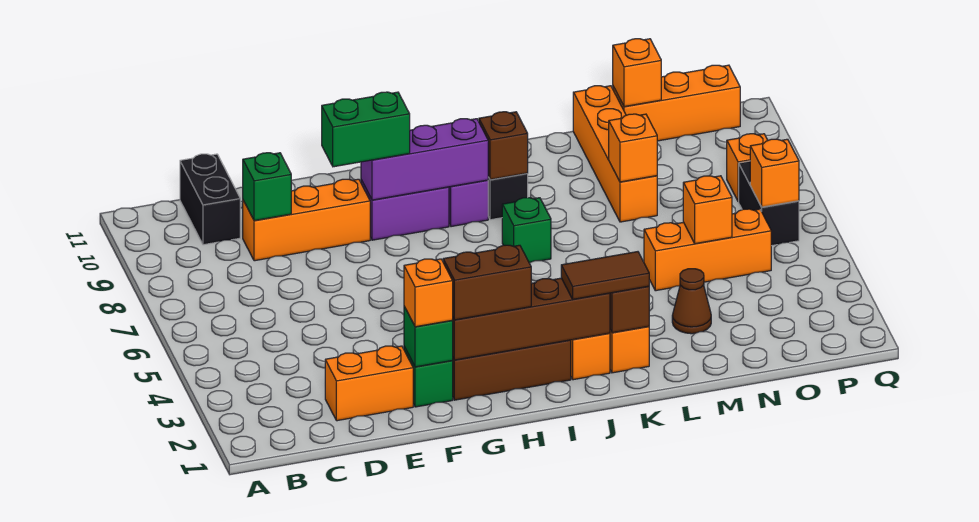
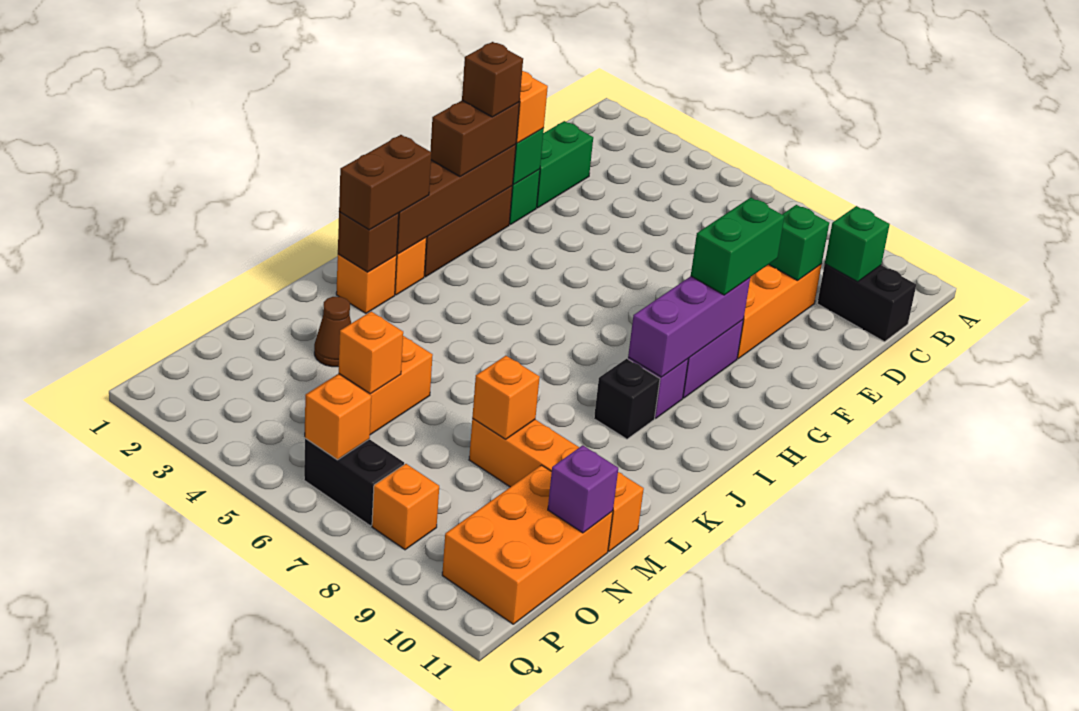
orange 1x2 brick [325,346,413,421] -> green 1x2 brick [536,121,593,208]
brown 1x2 tile [561,252,649,299] -> brown 1x2 brick [339,135,431,230]
green 1x1 brick [502,198,551,263] -> green 1x1 brick moved to [825,206,890,282]
brown 1x1 brick [479,112,528,180] -> brown 1x1 brick moved to [462,42,523,117]
orange 1x3 brick [613,65,740,141] -> orange 2x3 brick [442,465,613,624]
orange 1x1 brick [613,39,661,107] -> purple 1x1 brick [548,445,618,533]

